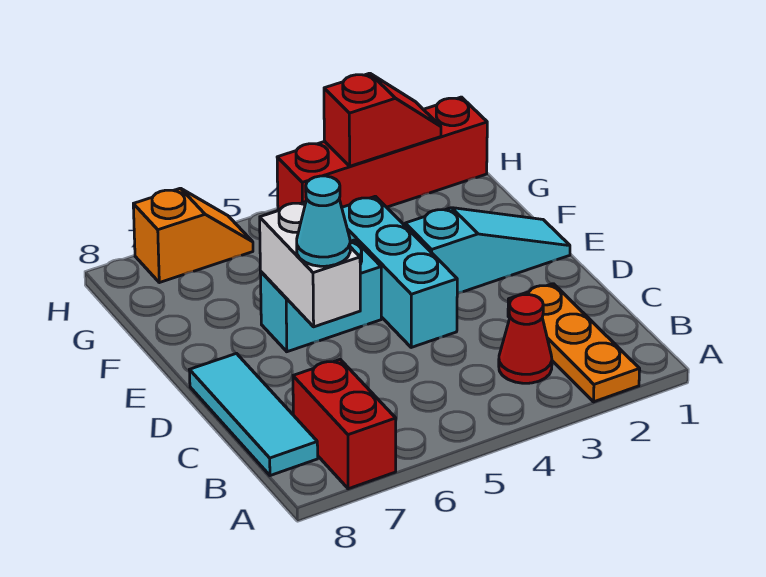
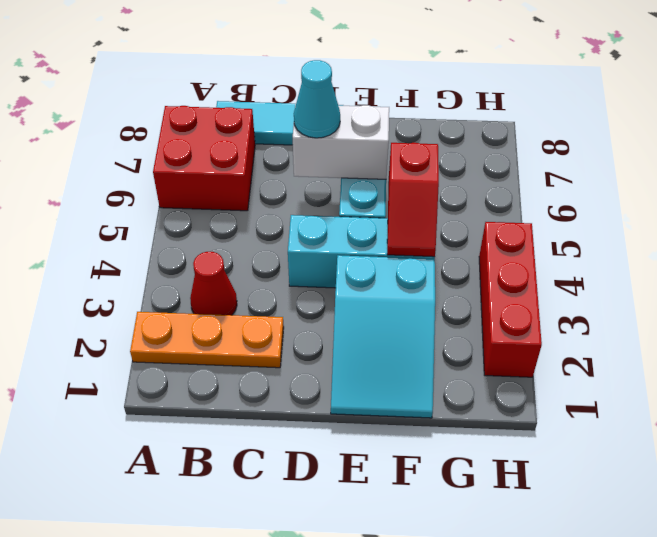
red 1x2 brick [293,359,396,489] -> red 2x2 brick [153,106,255,211]
cyan 1x3 slope [405,208,570,294] -> cyan 2x3 slope [331,255,435,418]
red 1x4 brick [277,97,487,210] -> red 1x3 brick [479,222,542,377]
red 1x2 slope [324,73,441,166] -> red 1x2 slope moved to [387,143,439,257]
orange 1x2 slope [133,188,253,283] -> none

